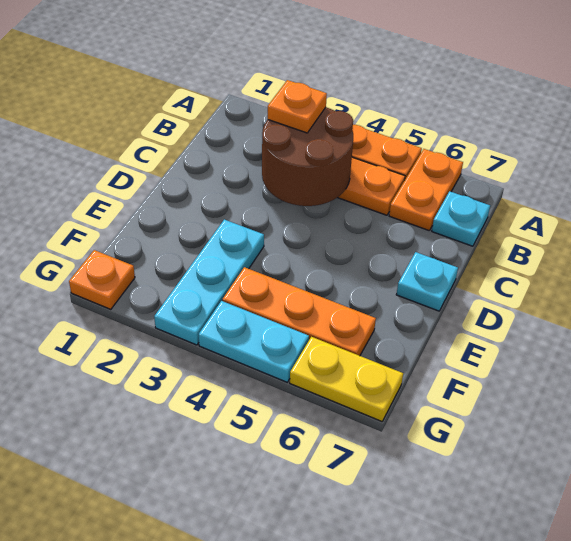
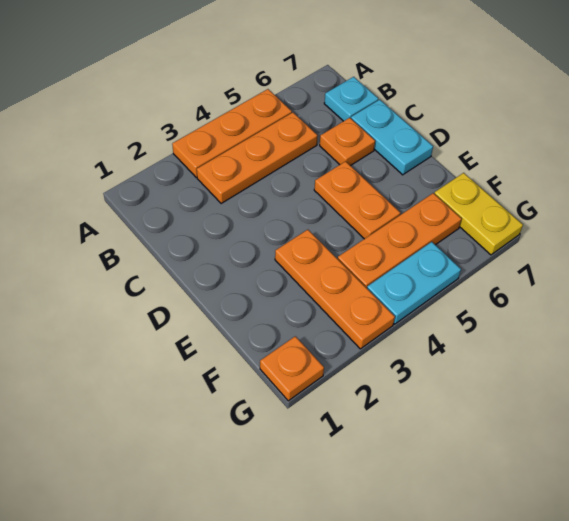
orange 1x2 plate [389,149,463,231] -> orange 1x2 plate moved to [314,161,400,239]
brown 2x2 round brick [262,107,353,206] -> none
orange 1x1 plate [268,80,327,133] -> orange 1x1 plate moved to [320,118,375,166]
cyan 1x1 plate [396,252,458,311] -> cyan 1x2 plate [351,100,433,175]
cyan 1x3 plate [154,220,264,345] -> orange 1x3 plate [275,230,395,349]
yellow 1x2 plate [290,337,403,421] -> yellow 1x2 plate turned to [434,173,523,255]

